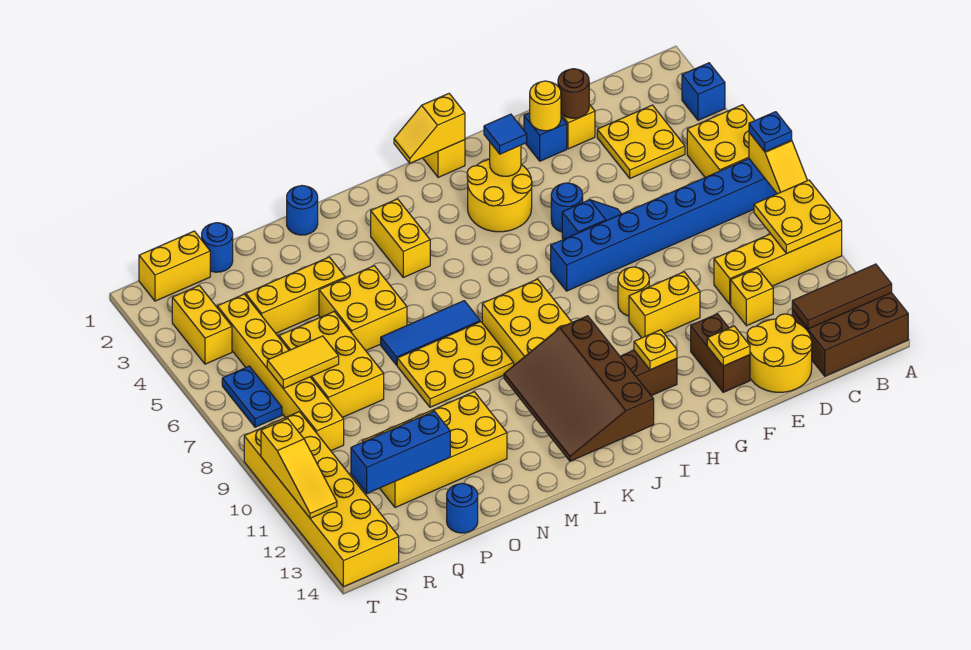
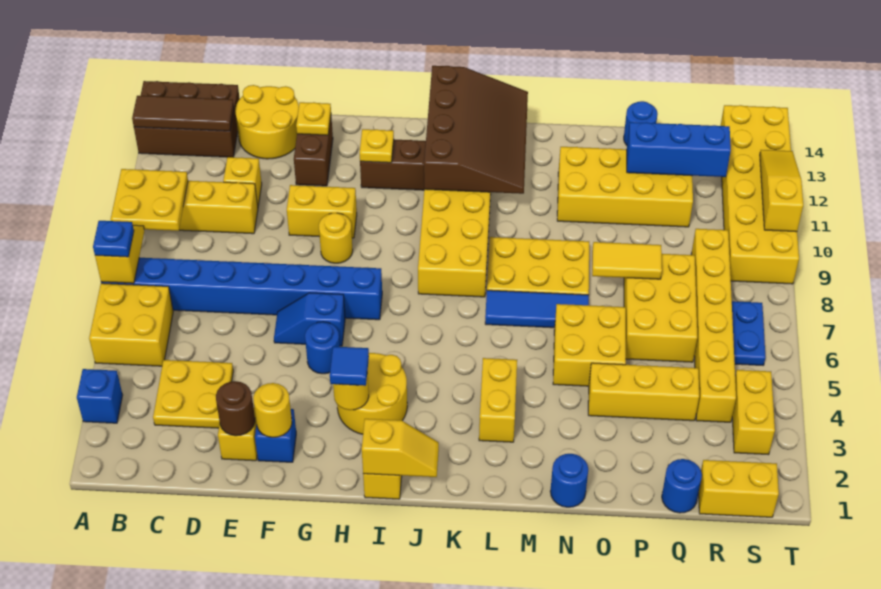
yellow 1x2 tile [267,336,339,388] -> yellow 1x2 tile moved to [592,242,662,279]

